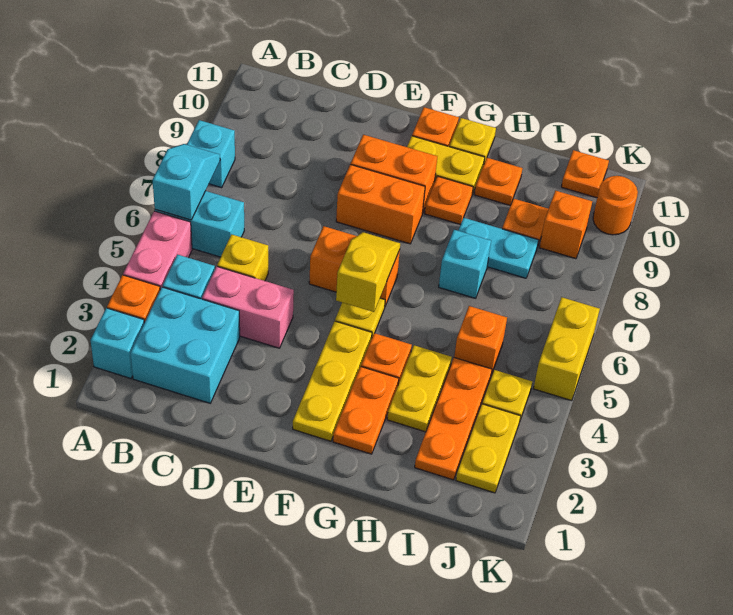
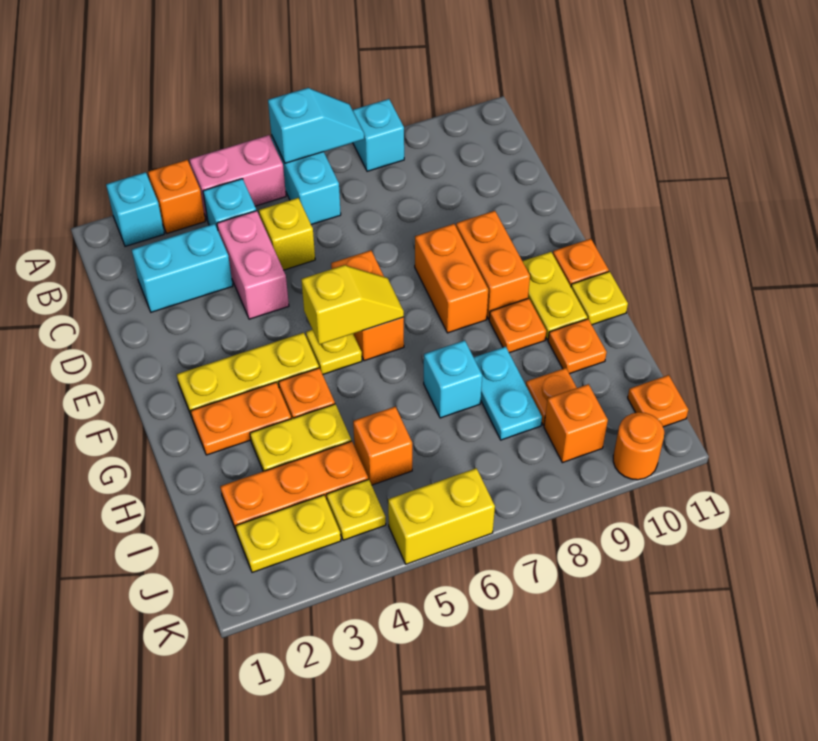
cyan 2x2 brick [131,287,240,403] -> cyan 1x2 brick [132,224,233,312]

